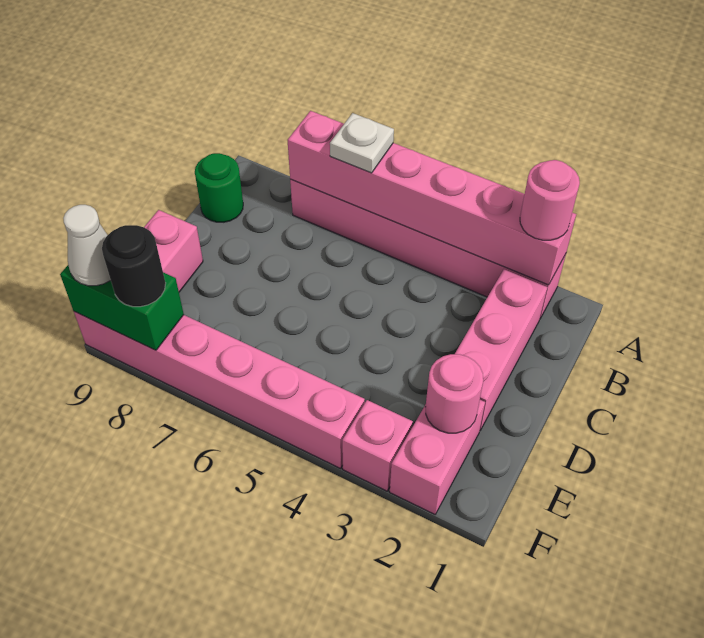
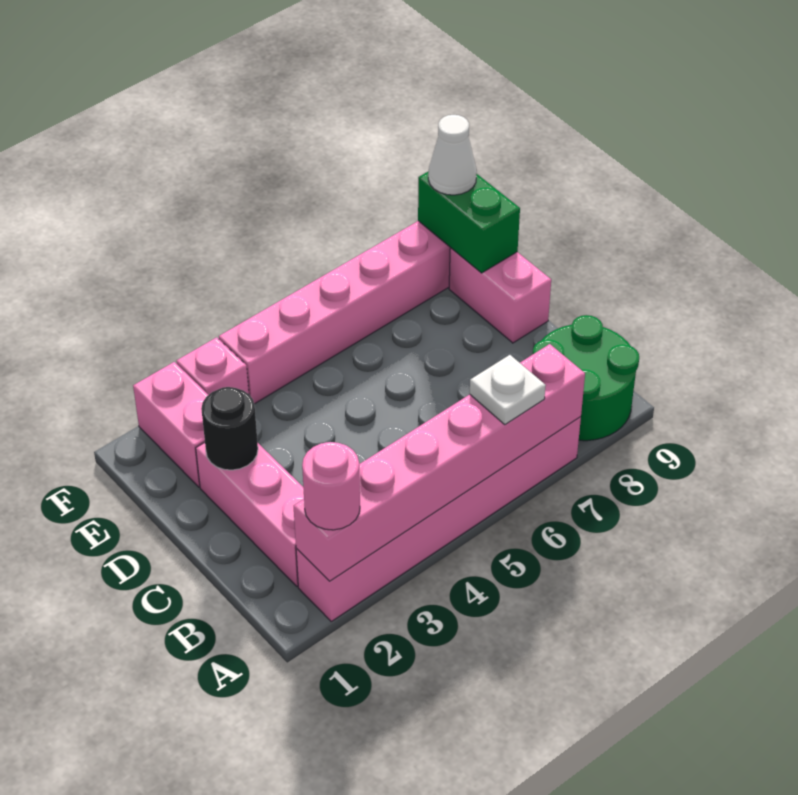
green 1x1 round brick [195,153,243,222] -> green 2x2 round brick [533,315,639,441]
pink 1x1 round brick [426,354,483,433] -> none
green 1x2 brick [60,265,184,350] -> green 1x2 brick turned to [418,171,520,273]
black 1x1 round brick [102,225,166,307] -> black 1x1 round brick moved to [201,387,258,470]

